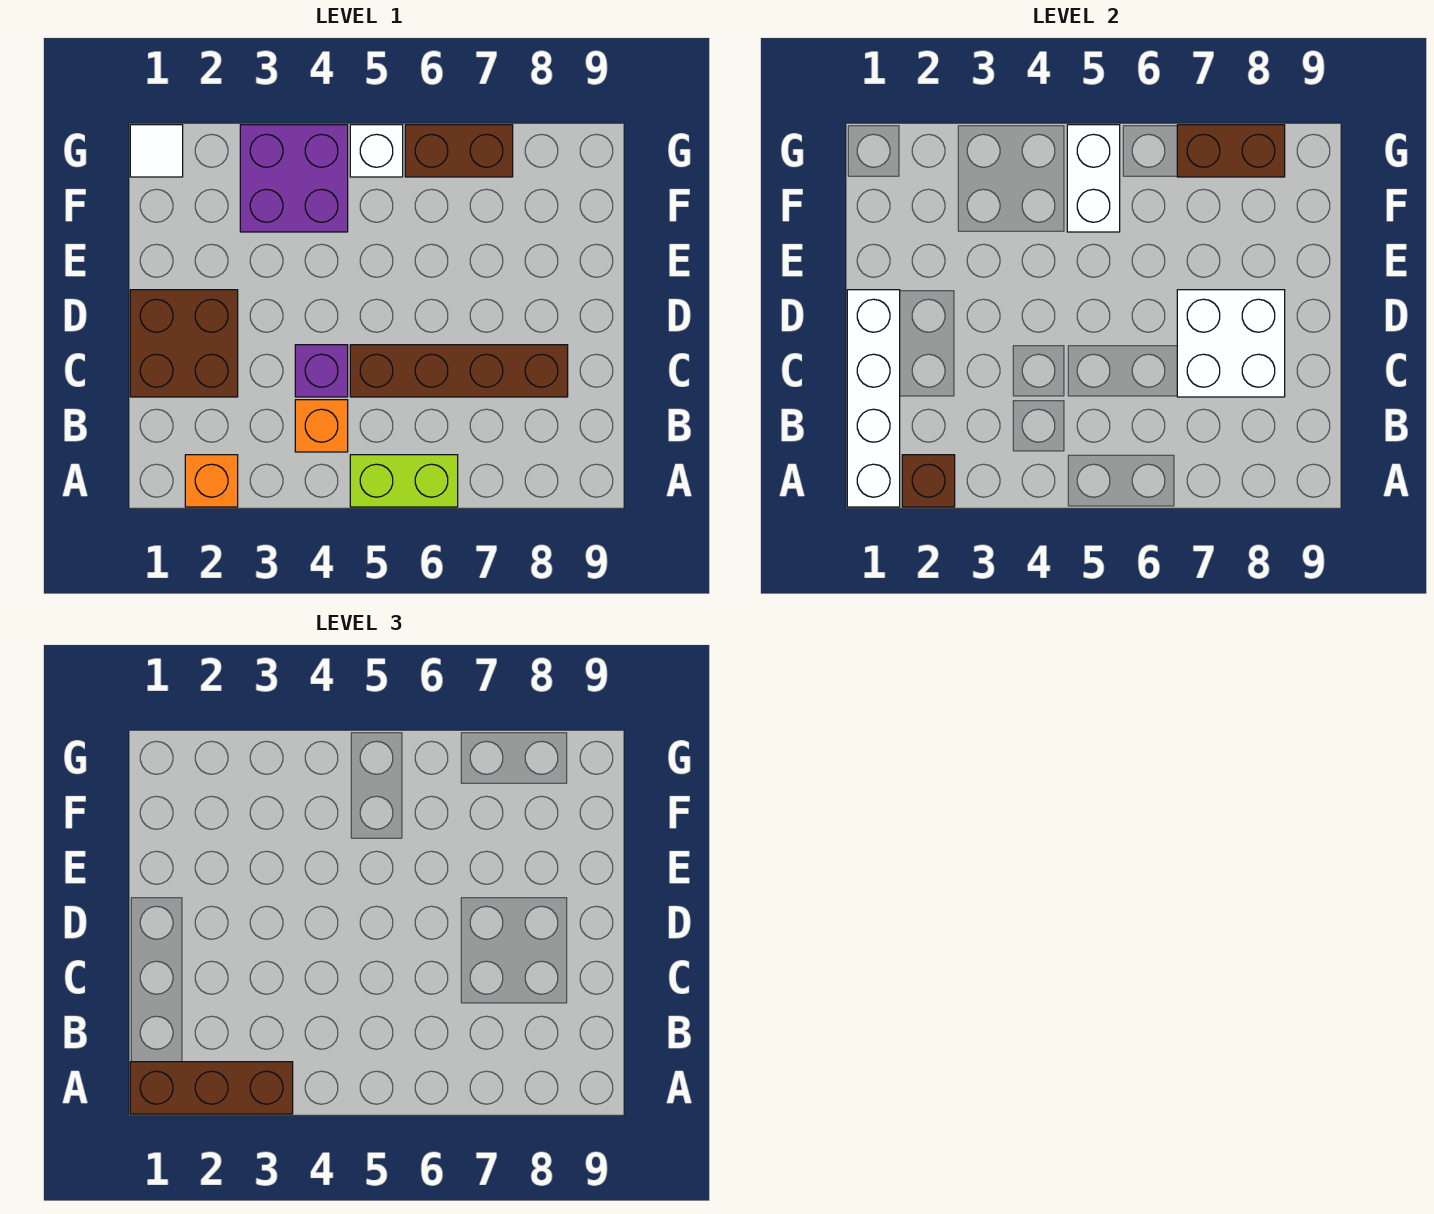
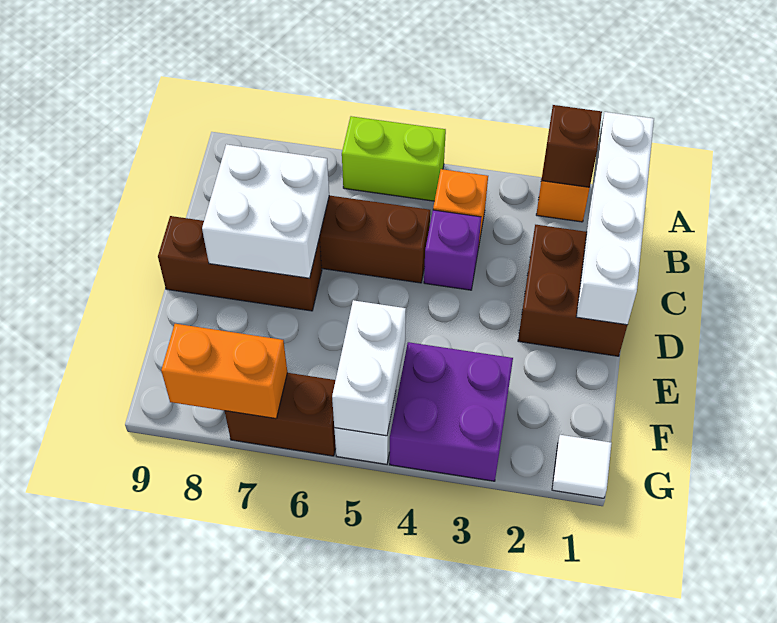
brown 1x3 brick [130,1062,293,1114] -> brown 1x3 brick moved to [158,216,322,311]
brown 1x2 brick [1177,125,1285,177] -> orange 1x2 brick [161,324,287,419]

